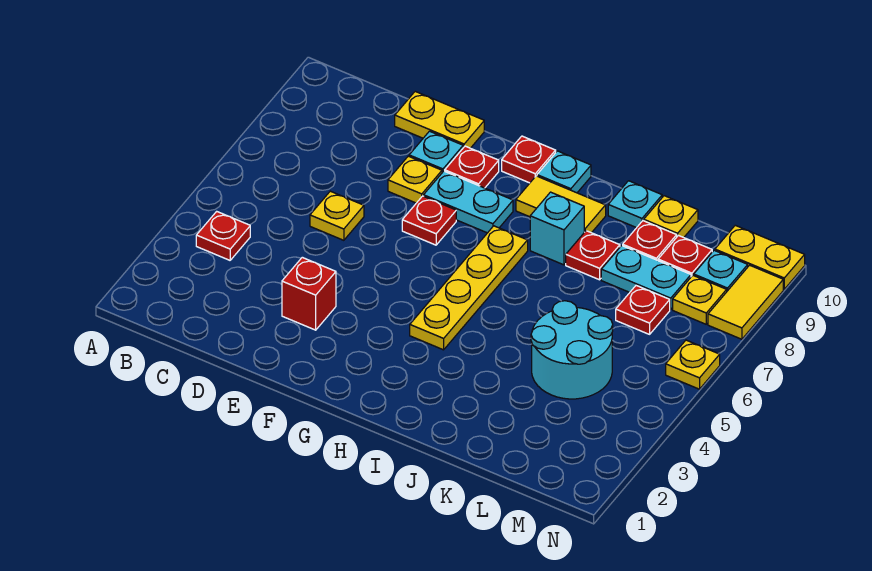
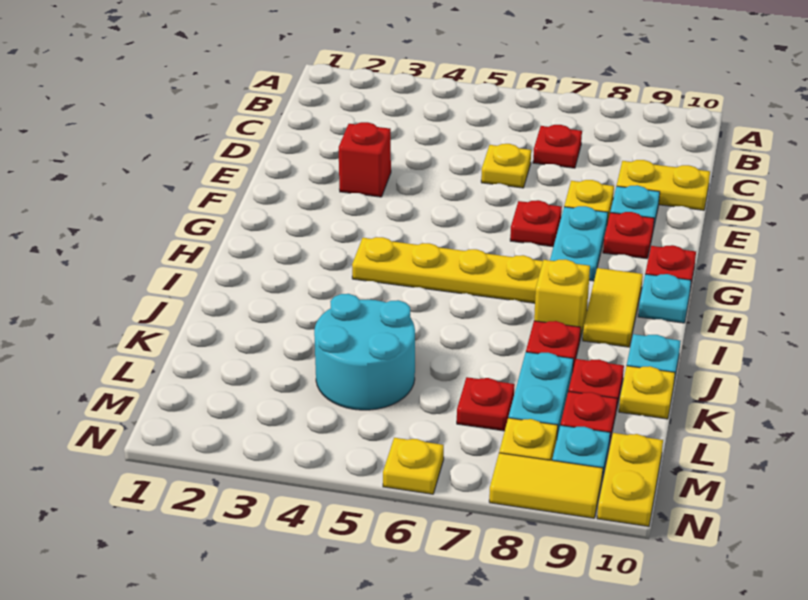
red 1x1 plate [196,211,250,260] -> red 1x1 plate moved to [533,125,582,168]
yellow 1x2 plate [395,92,484,148] -> yellow 1x2 plate turned to [617,160,710,210]
cyan 1x1 brick [530,192,584,265] -> yellow 1x1 brick [534,259,590,339]

